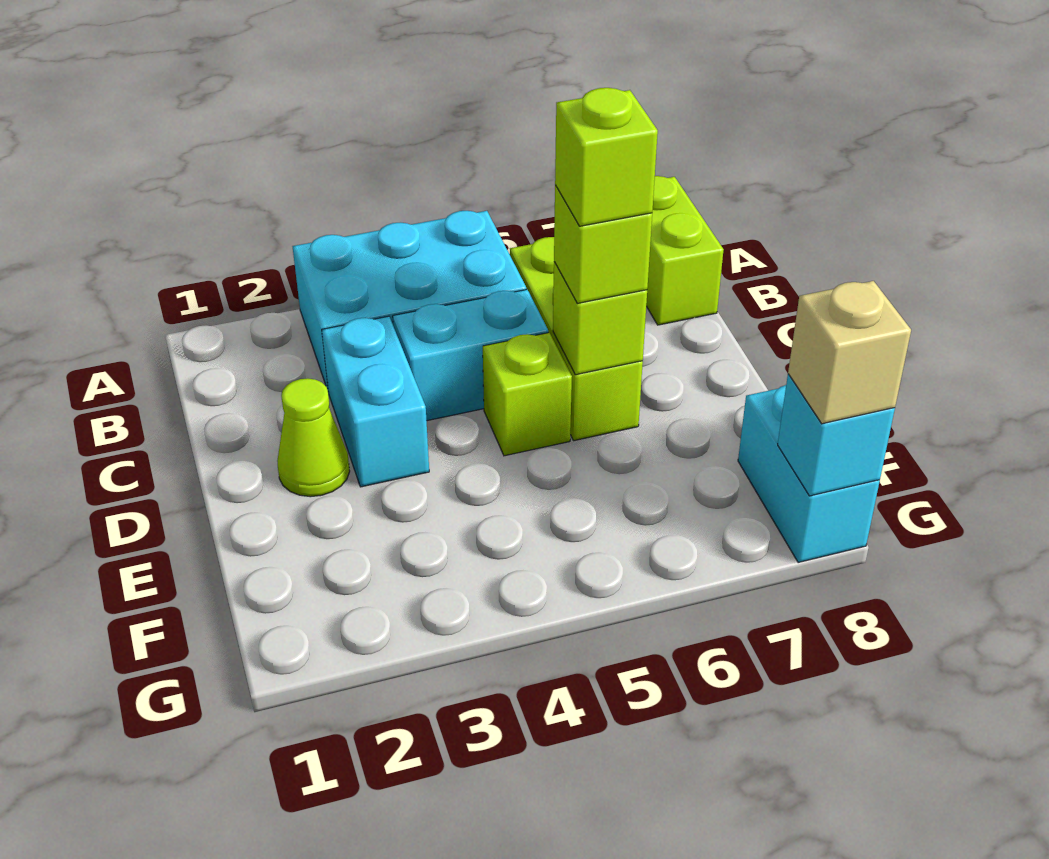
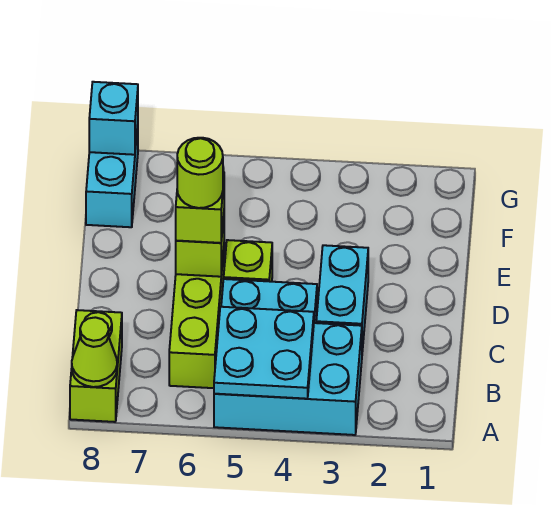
none -> cyan 2x2 plate [214,307,314,399]
lime 1x1 cone [277,378,350,497] -> lime 1x1 cone moved to [72,317,117,387]
lime 1x1 brick [555,88,658,226] -> lime 1x1 round brick [177,138,223,208]
tan 1x1 brick [788,281,911,424] -> none

